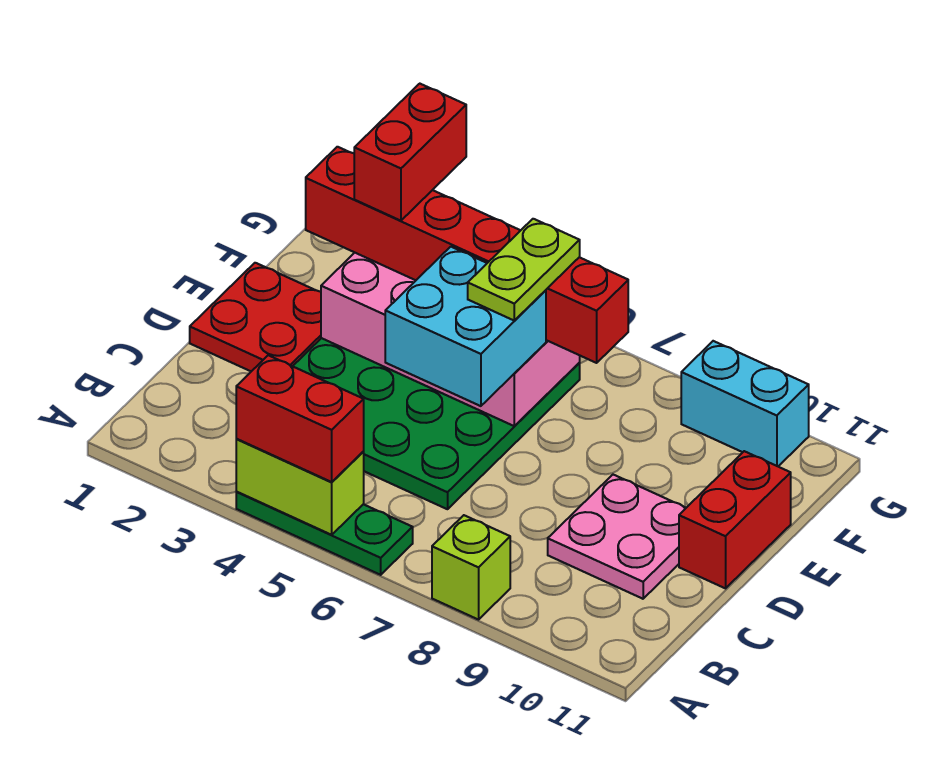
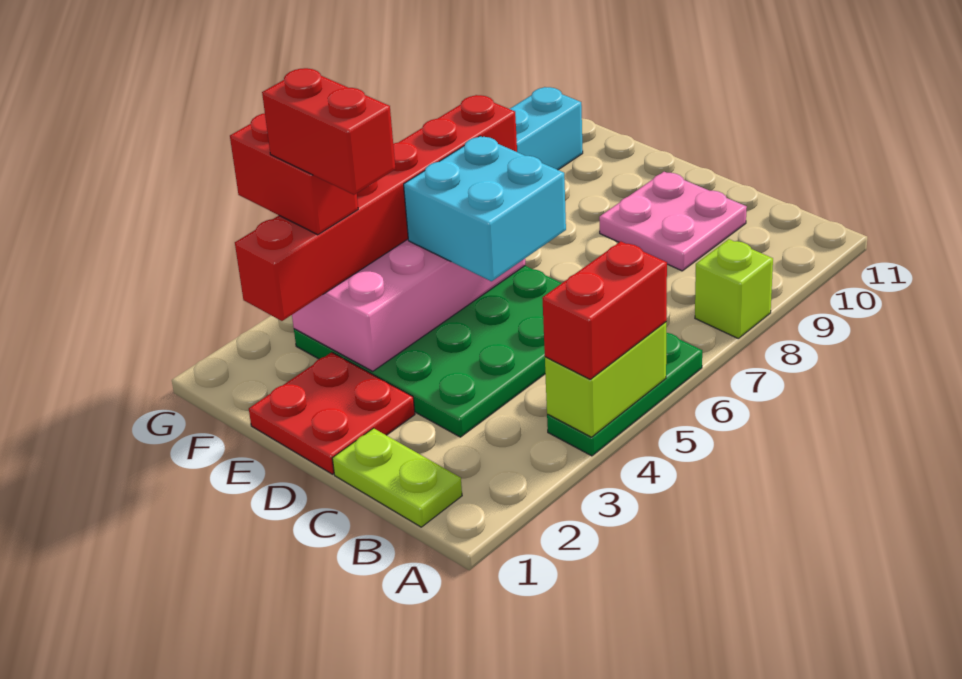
red 1x2 brick [679,451,791,588] -> red 1x2 brick moved to [262,68,396,195]
lime 1x2 plate [468,219,580,320] -> lime 1x2 plate moved to [332,428,462,527]

